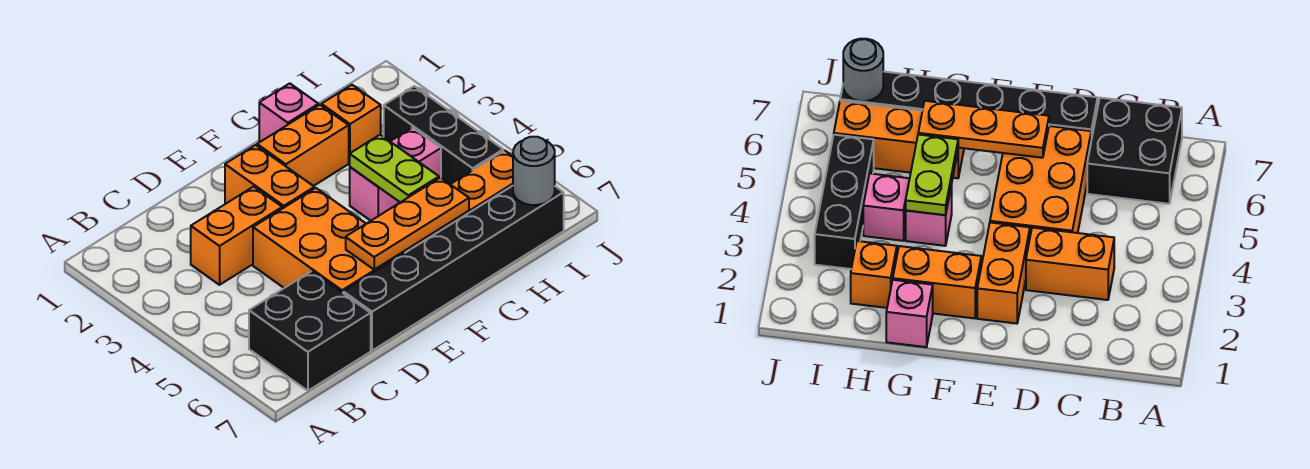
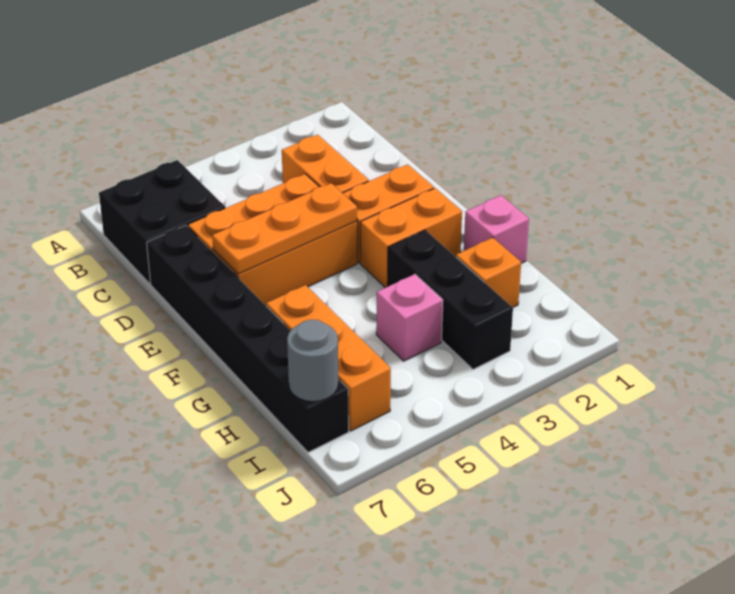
orange 1x3 plate [346,178,469,270] -> orange 1x3 plate turned to [212,183,357,274]
orange 1x2 brick [257,105,349,186] -> orange 1x2 brick turned to [360,188,462,288]
pink 1x1 brick [350,167,400,221] -> none
lime 1x2 plate [350,135,439,202] -> none
black 1x3 brick [384,86,503,184] -> black 1x3 brick turned to [388,230,513,369]

